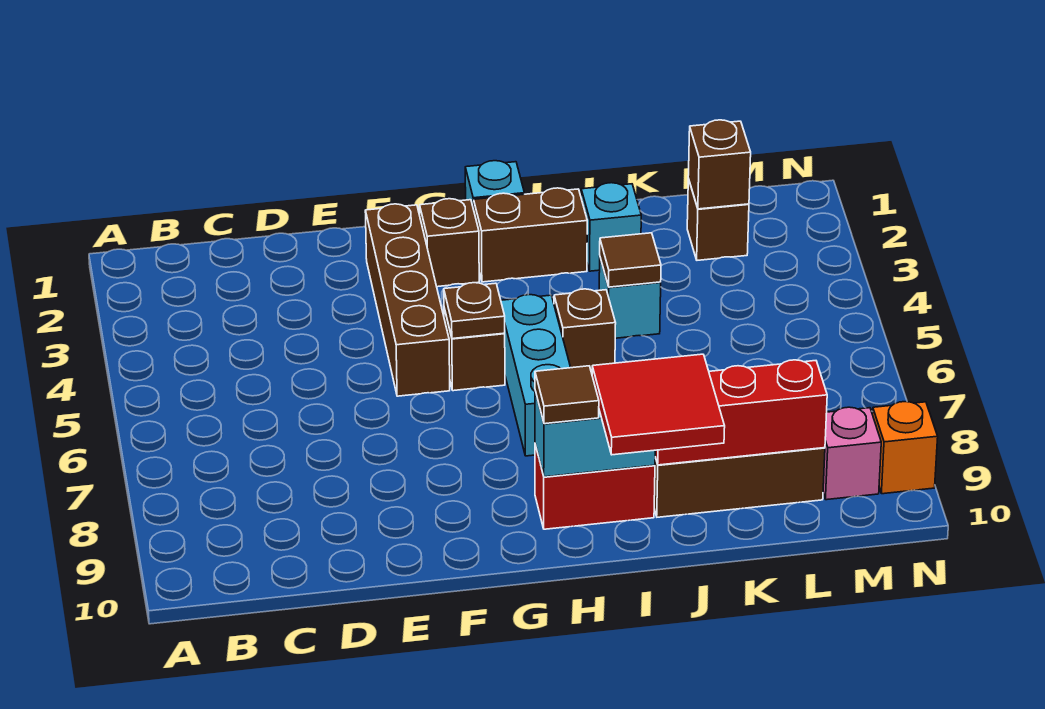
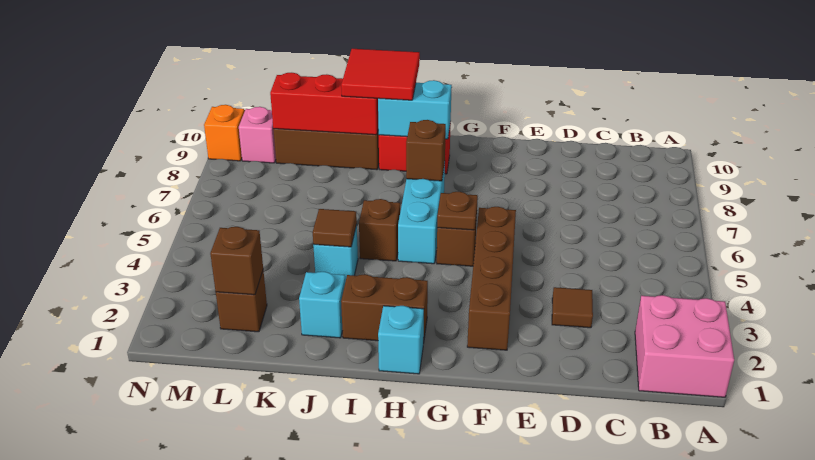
none -> pink 2x2 brick [635,295,734,397]
brown 1x1 brick [420,199,479,287] -> brown 1x1 brick moved to [406,120,446,181]
brown 1x1 tile [535,366,599,424] -> brown 1x1 tile moved to [552,287,593,328]

